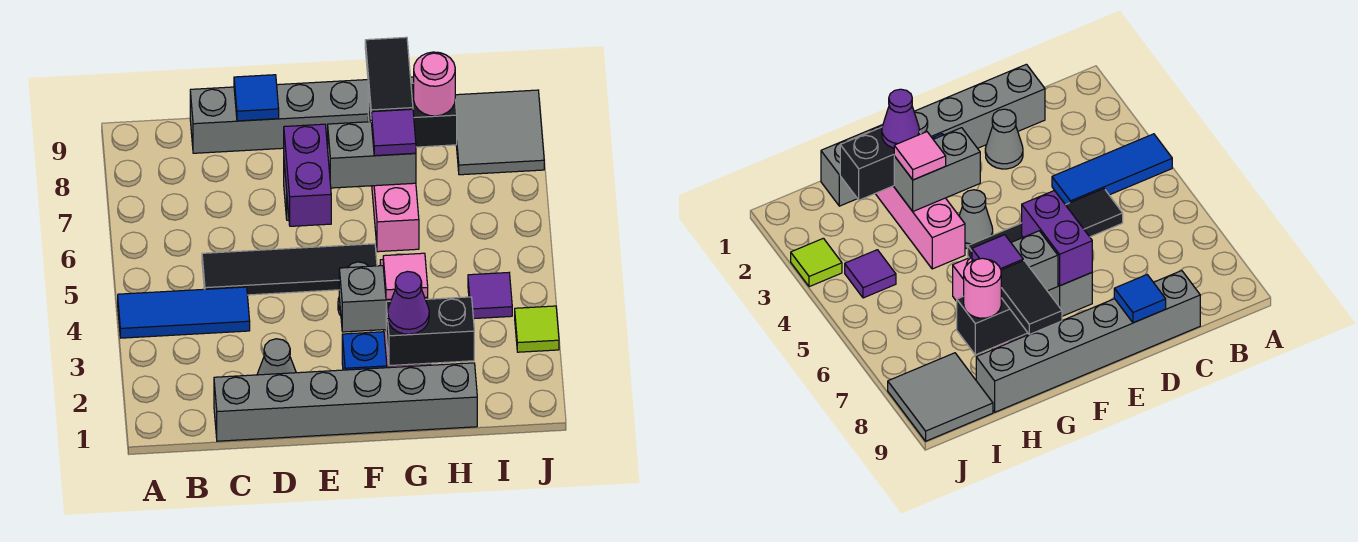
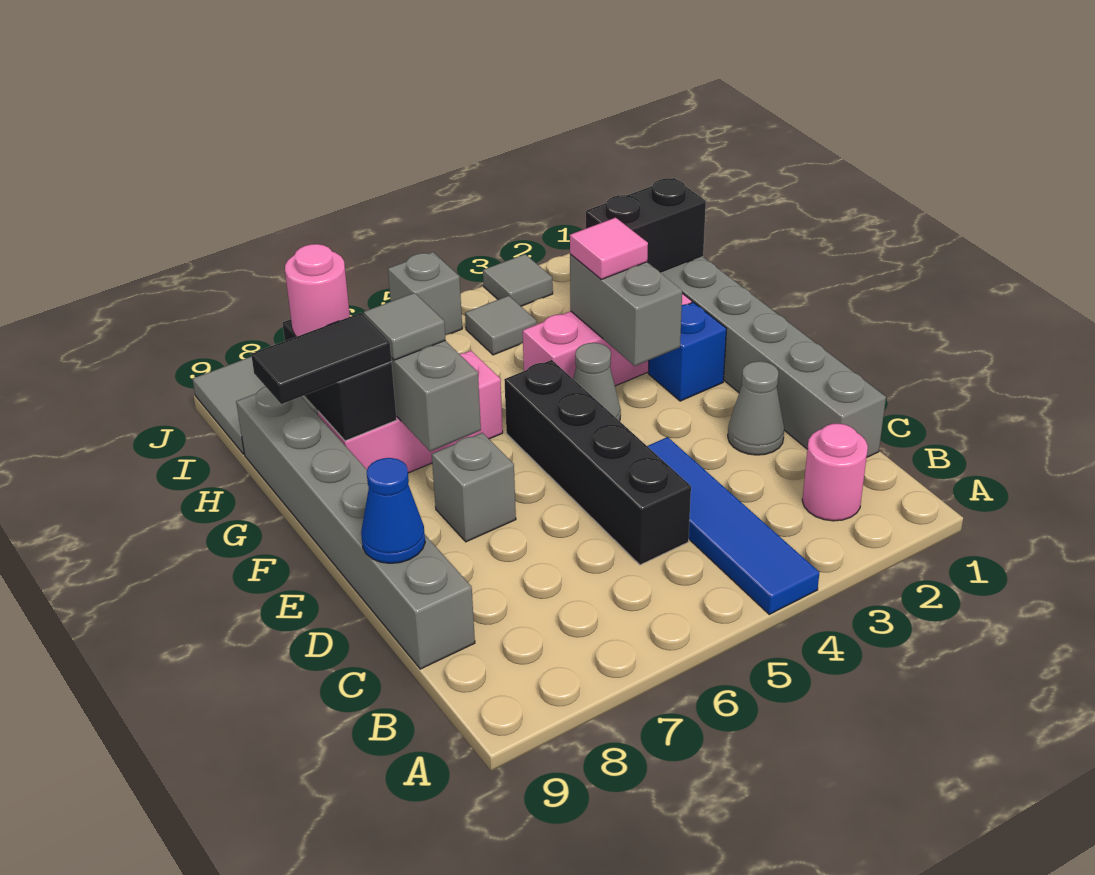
blue 1x3 tile [118,287,250,338] -> blue 1x4 tile [647,437,819,614]
none -> pink 1x1 round brick [802,424,868,521]
black 1x4 tile [202,244,377,295] -> black 1x4 brick [504,360,691,565]
blue 1x1 tile [234,75,279,121] -> blue 1x1 cone [361,458,425,563]
purple 1x2 brick [284,124,331,226] -> none
black 1x2 brick [386,297,474,366] -> black 1x2 brick turned to [586,178,706,273]
purple 1x1 cone [388,272,429,334] -> none
purple 1x1 tile [371,109,416,156] -> grey 1x1 tile [363,293,446,360]
purple 1x1 tile [468,273,512,319] -> grey 1x1 tile [465,296,537,355]
lime 1x1 tile [515,306,559,352] -> grey 1x1 tile [483,254,553,306]
none -> grey 1x1 brick [388,252,462,335]

